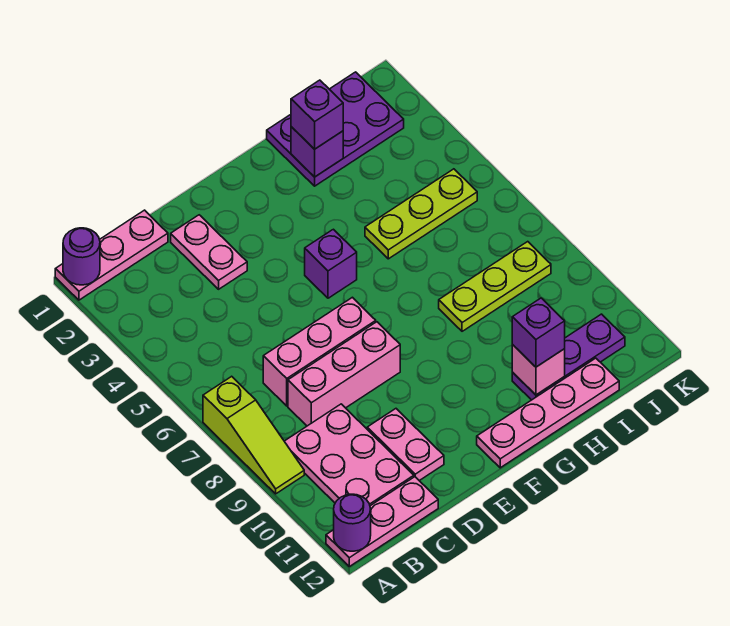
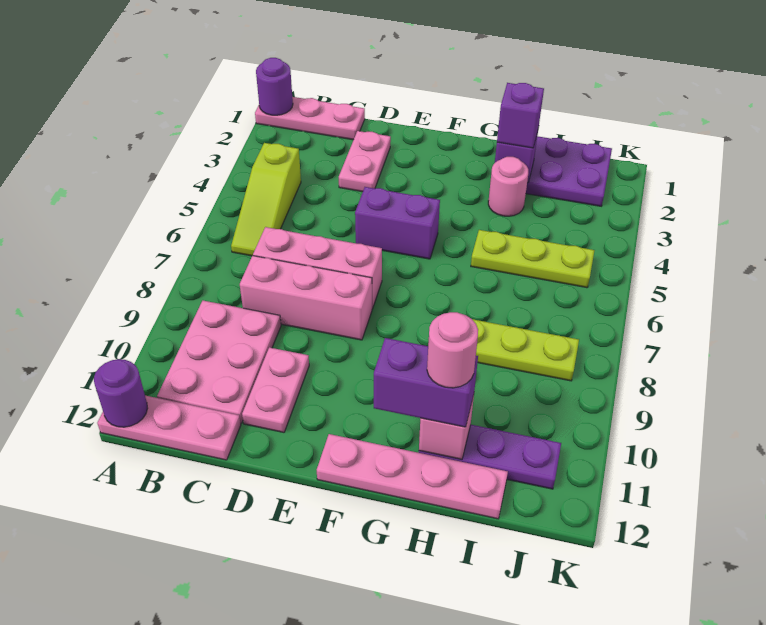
lime 1x3 slope [203,376,304,494] -> lime 1x3 slope moved to [231,143,301,256]
purple 1x1 brick [305,229,357,298] -> purple 1x2 brick [355,187,440,259]
none -> pink 1x1 round brick [488,157,528,216]
purple 1x1 brick [512,298,565,367] -> purple 1x2 brick [374,338,478,427]
none -> pink 1x1 round brick [427,312,478,388]

